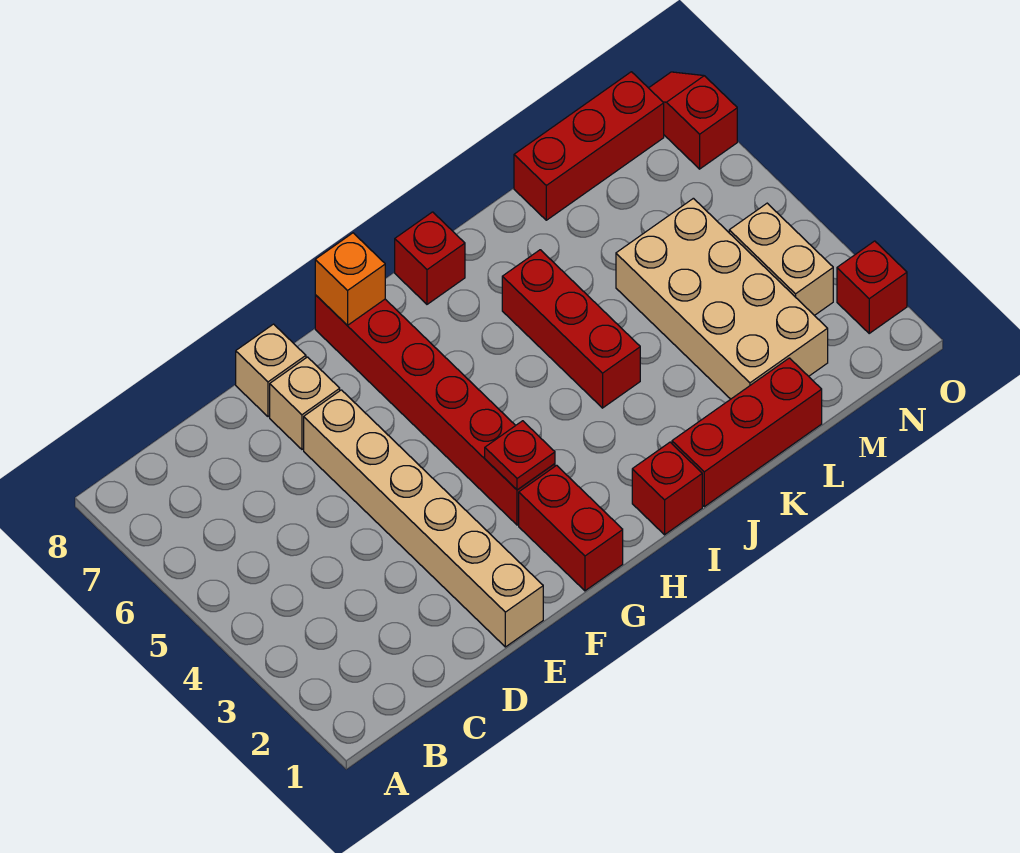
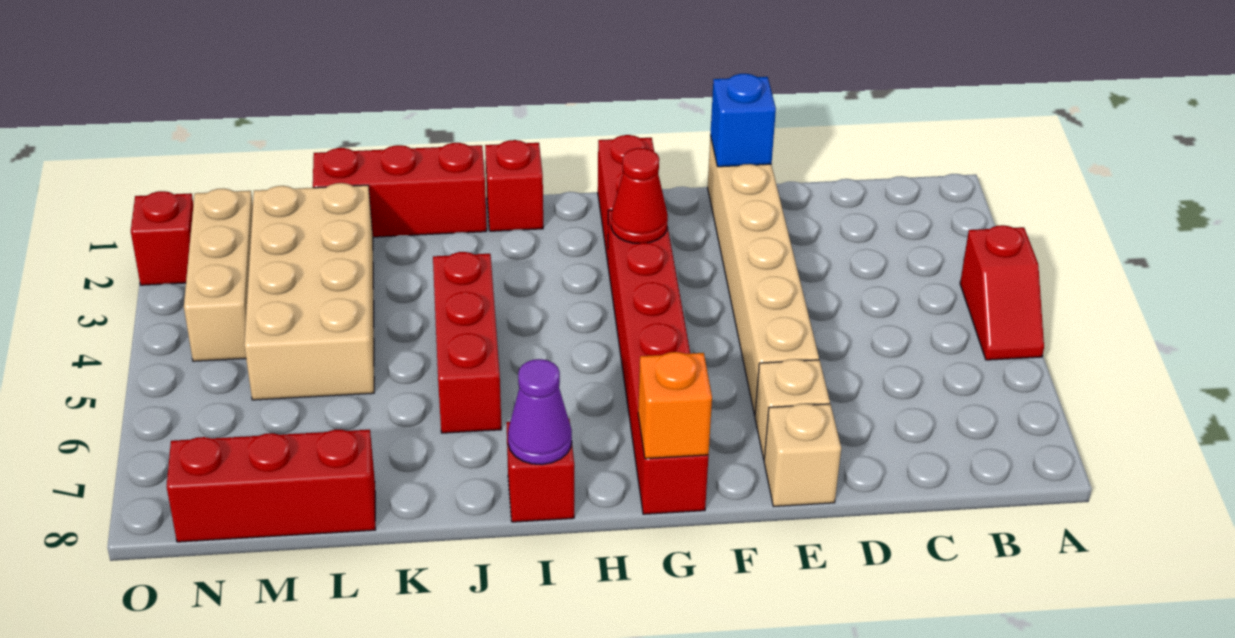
none -> blue 1x1 brick [710,74,776,167]
red 1x1 plate [485,421,555,490] -> red 1x1 cone [611,148,668,244]
none -> purple 1x1 cone [508,359,572,465]
tan 1x2 brick [729,203,833,316] -> tan 1x3 brick [184,188,253,361]
red 1x2 slope [649,72,737,169] -> red 1x2 slope moved to [960,225,1044,360]

